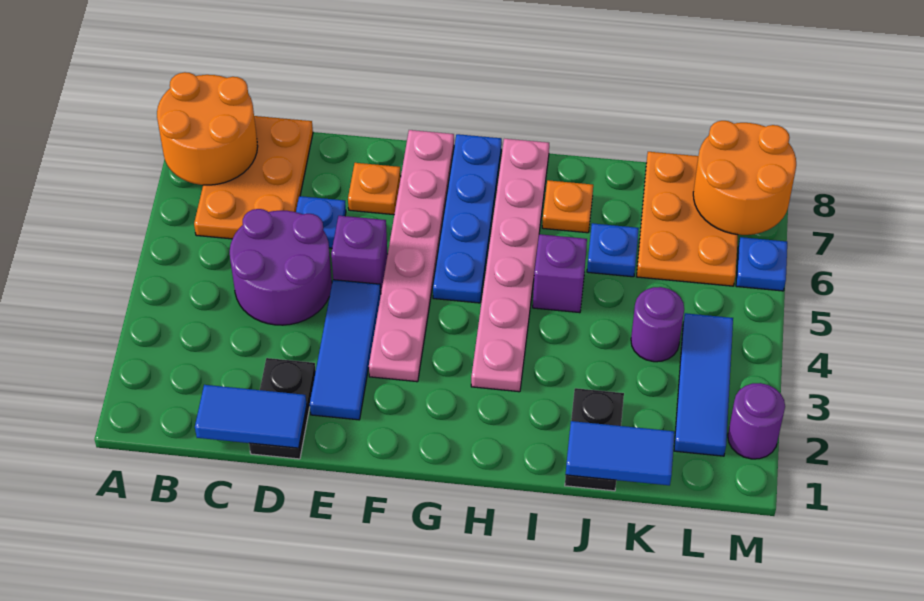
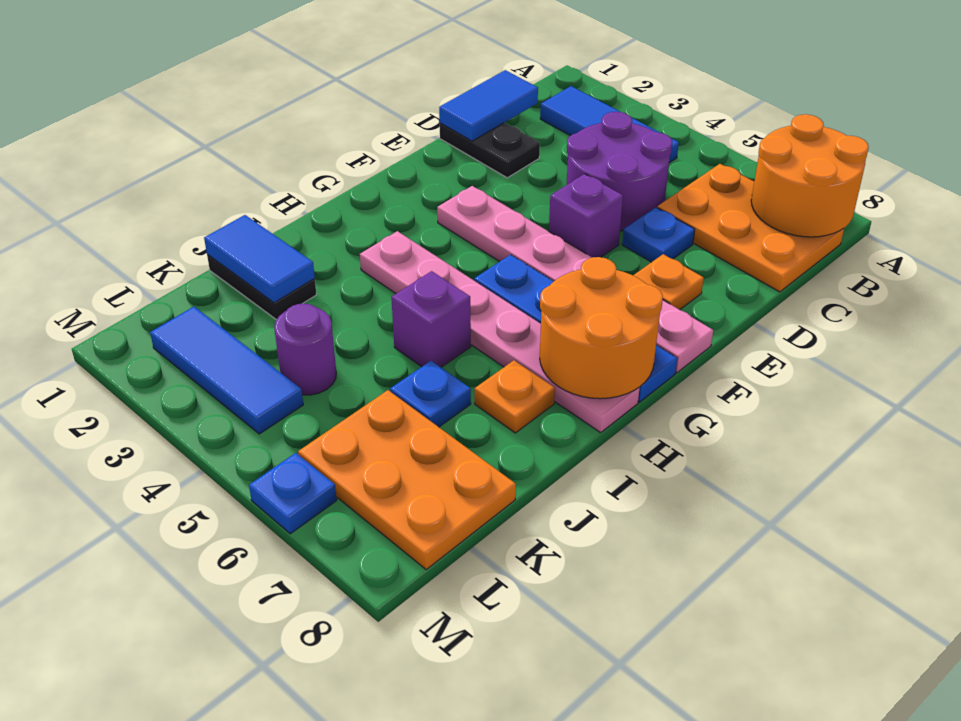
blue 1x3 tile [310,280,381,420] -> blue 1x3 tile moved to [540,86,679,163]
blue 1x2 tile [566,421,675,485] -> blue 1x2 tile turned to [204,215,315,303]
orange 2x2 round brick [693,121,796,235] -> orange 2x2 round brick moved to [540,257,663,399]
purple 1x1 round brick [728,383,785,459] -> none

